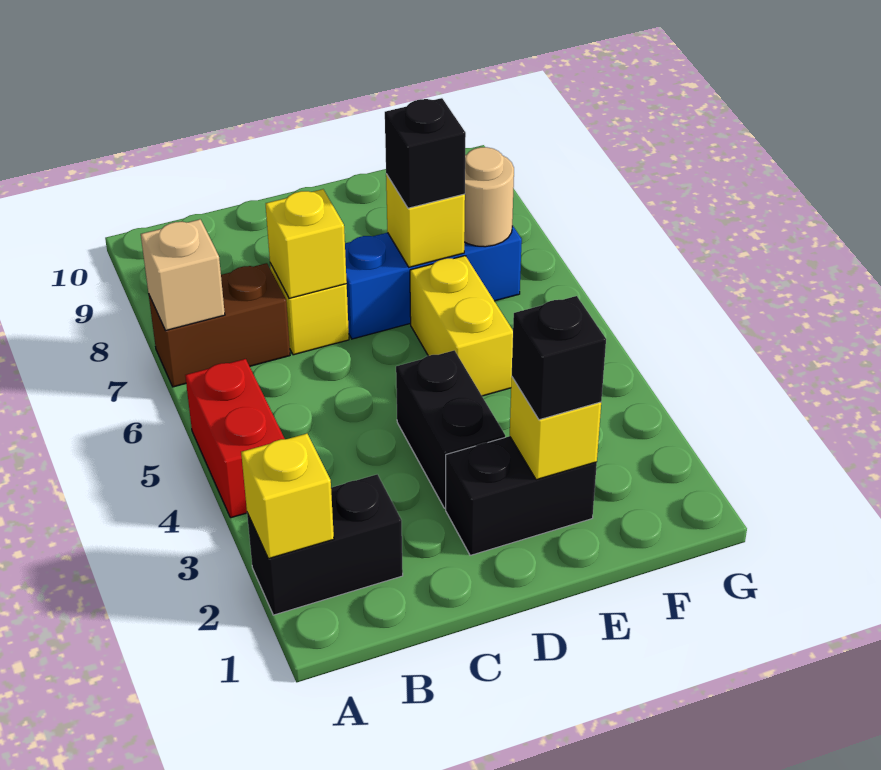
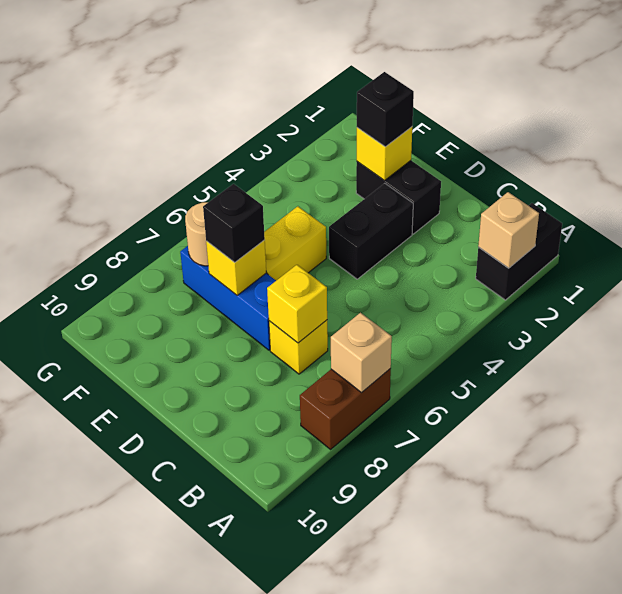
black 1x2 brick [247,474,403,615] -> black 1x2 brick turned to [476,203,562,300]
yellow 1x1 brick [241,434,334,559] -> tan 1x1 brick [478,192,539,268]
red 1x2 brick [185,359,285,518] -> none
brown 1x2 brick [149,263,290,387] -> brown 1x2 brick turned to [300,369,391,449]

